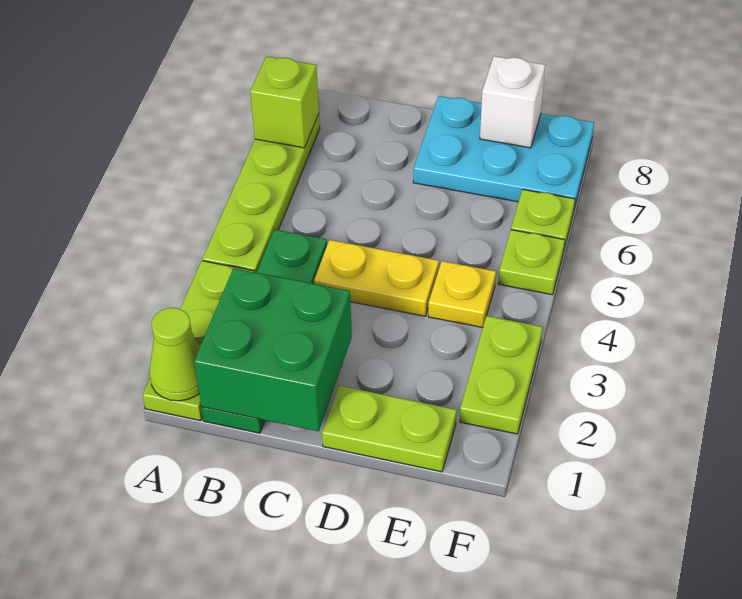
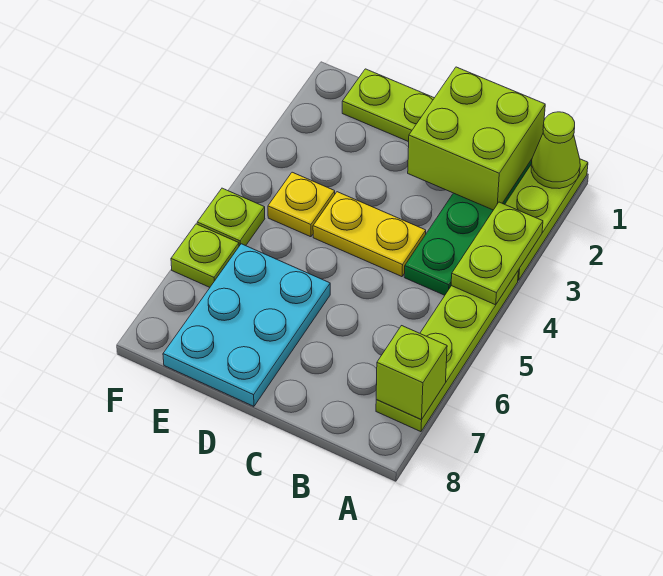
green 2x2 brick [194,268,352,431] -> lime 2x2 brick [408,67,545,210]
cyan 2x3 plate [413,96,594,209] -> cyan 2x3 plate turned to [163,244,330,406]
white 1x1 brick [480,56,545,148] -> none
lime 1x2 plate [460,316,543,434] -> lime 1x2 plate moved to [451,202,543,305]

